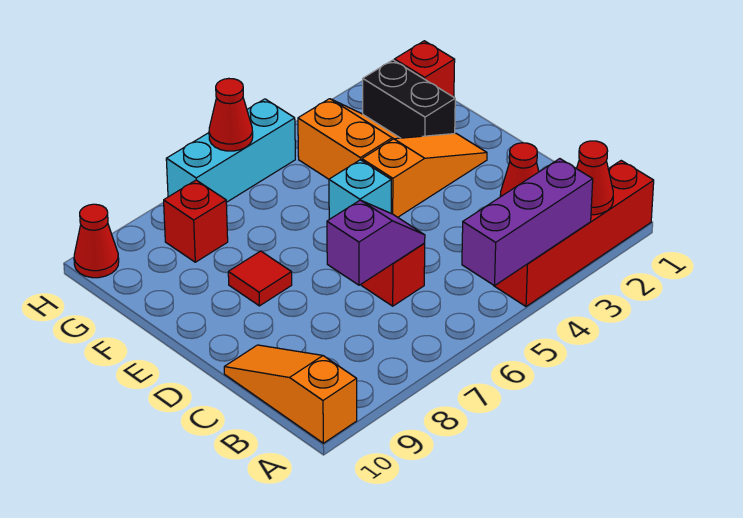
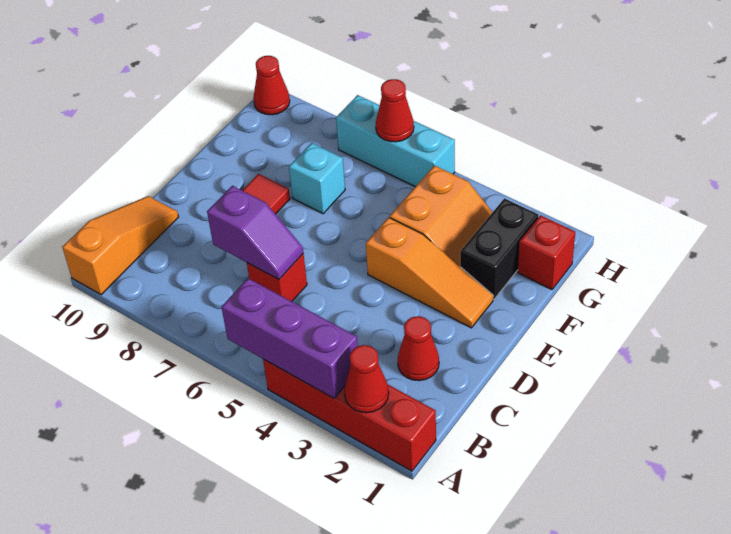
cyan 1x1 brick [329,160,391,219] -> cyan 1x1 brick moved to [289,143,345,214]
red 1x1 brick [164,180,228,262] -> none

